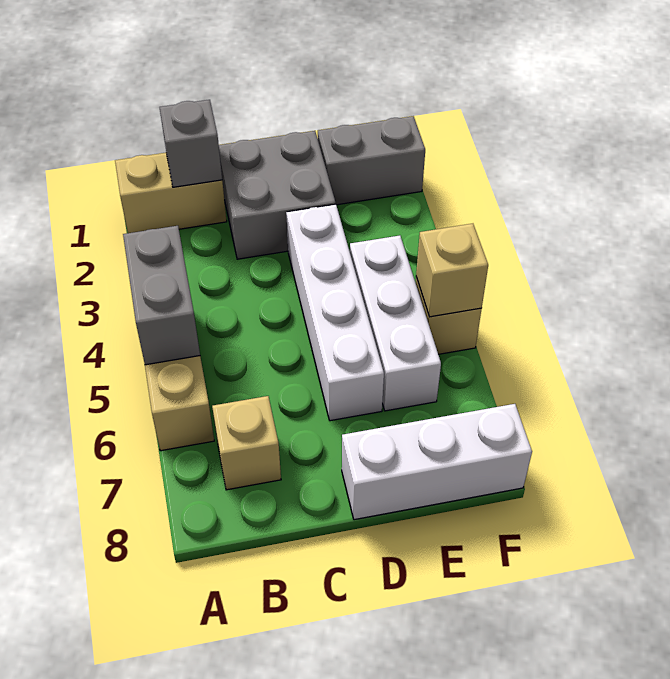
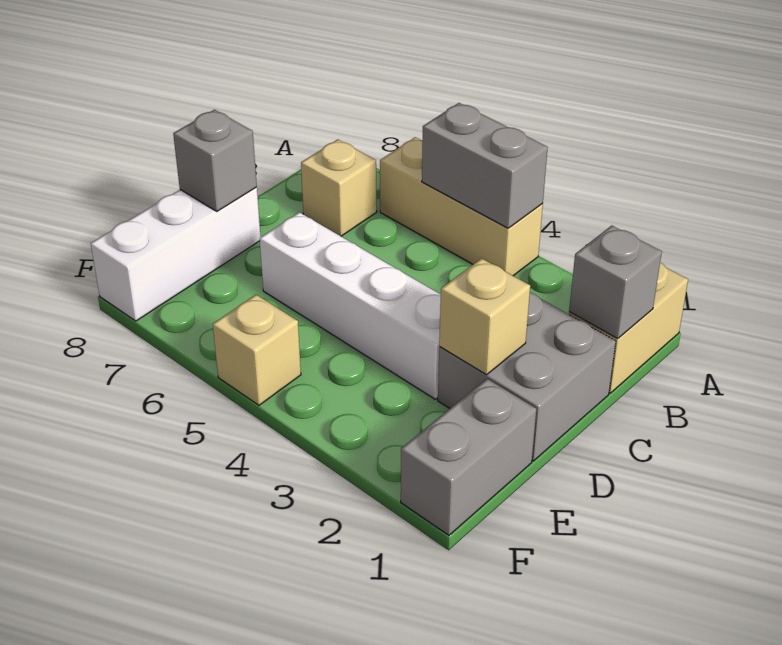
none -> grey 1x1 brick [173,110,257,211]
white 1x3 brick [350,235,441,411] -> none
tan 1x1 brick [416,224,488,317] -> tan 1x1 brick moved to [439,258,530,375]

